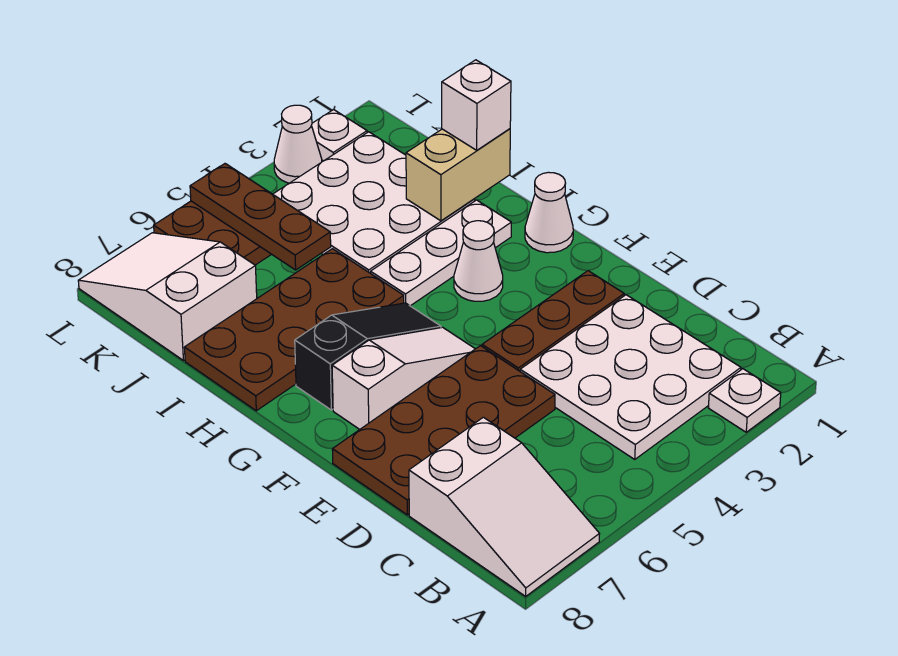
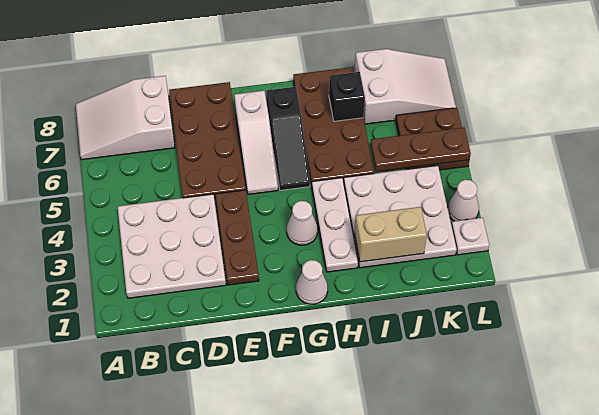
white 1x1 plate [708,369,781,432] -> none
tan 1x2 brick [406,129,510,221] -> tan 1x2 brick turned to [355,207,427,262]
white 1x1 brick [442,60,511,150] -> none
none -> black 1x1 brick [329,72,365,121]

